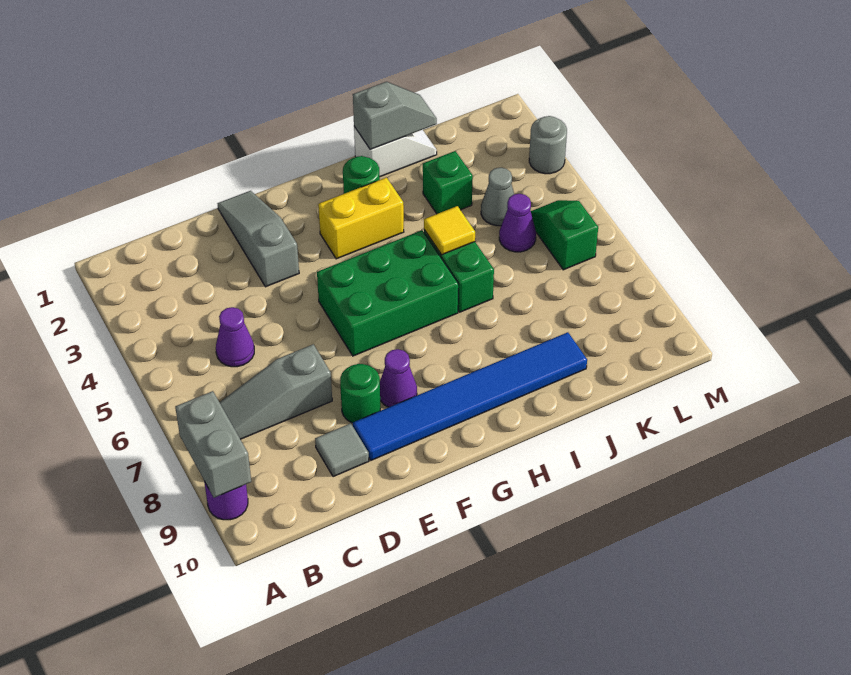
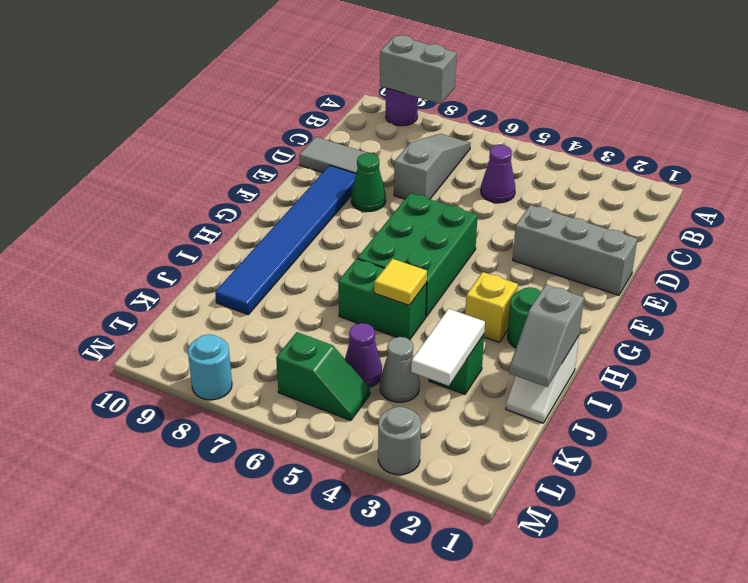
grey 1x1 tile [315,423,369,477] -> grey 1x2 tile [299,137,367,173]
grey 1x3 slope [218,191,299,287] -> grey 1x3 brick [513,205,637,295]
green 1x1 round brick [340,364,380,423] -> green 1x1 cone [351,153,386,211]
purple 1x1 cone [380,349,417,407] -> none
yellow 1x2 brick [318,177,404,259] -> yellow 1x1 brick [465,272,518,342]
none -> white 1x2 tile [411,309,485,386]
none -> cyan 1x1 round brick [188,334,232,400]

